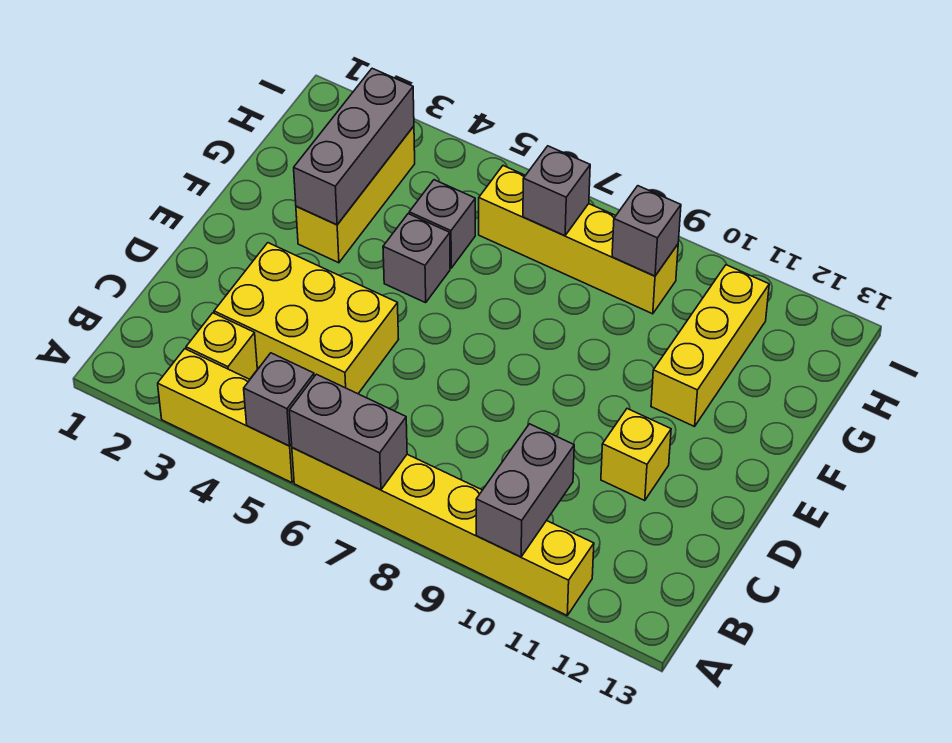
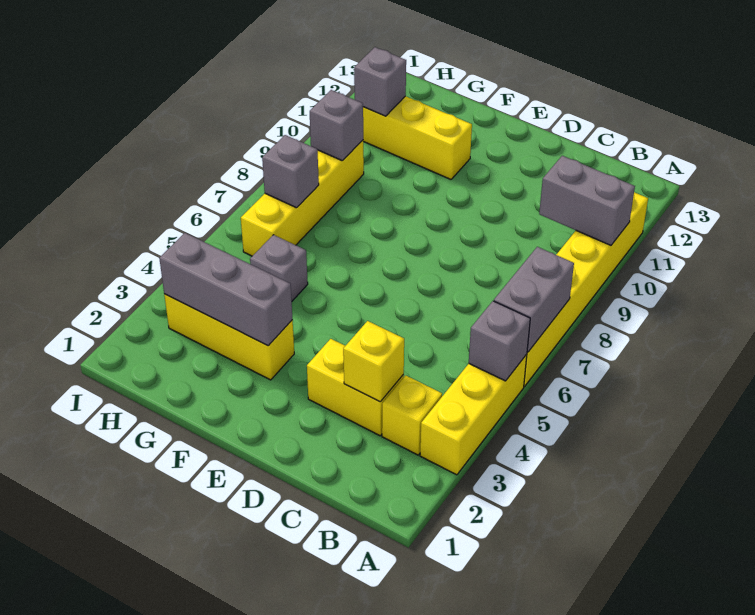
yellow 2x3 brick [214,243,399,394] -> yellow 1x2 brick [307,339,404,436]
yellow 1x1 brick [601,409,671,501] -> yellow 1x1 brick moved to [343,321,404,402]
grey 1x1 brick [383,214,450,303] -> grey 1x1 brick moved to [354,47,406,116]

